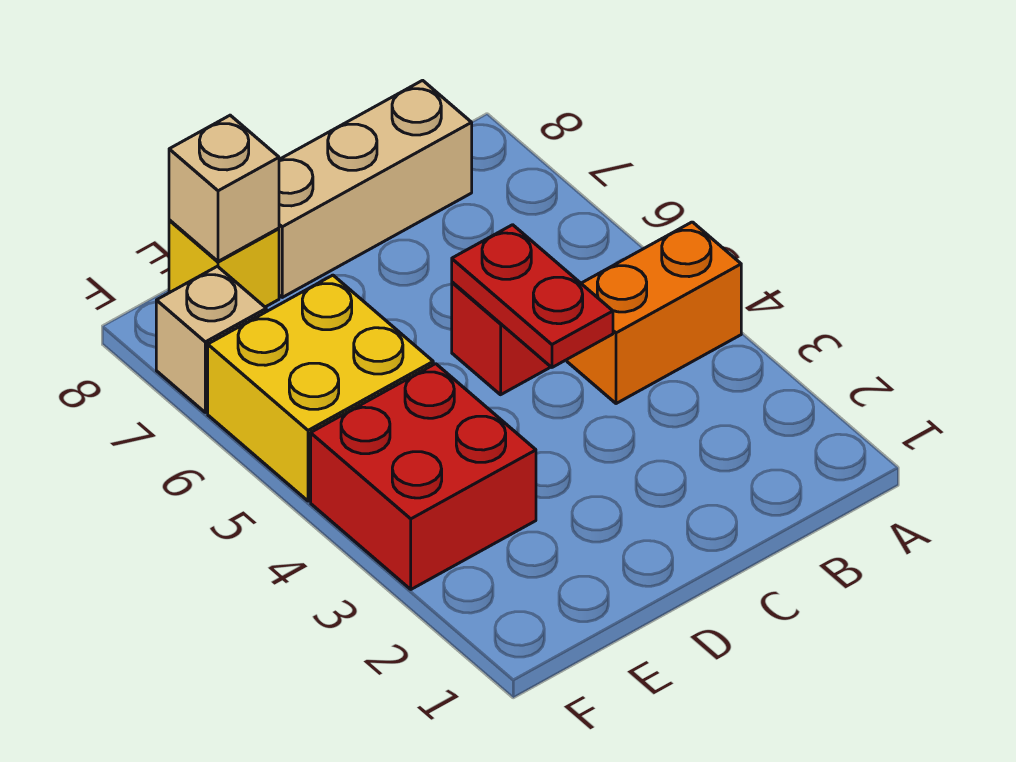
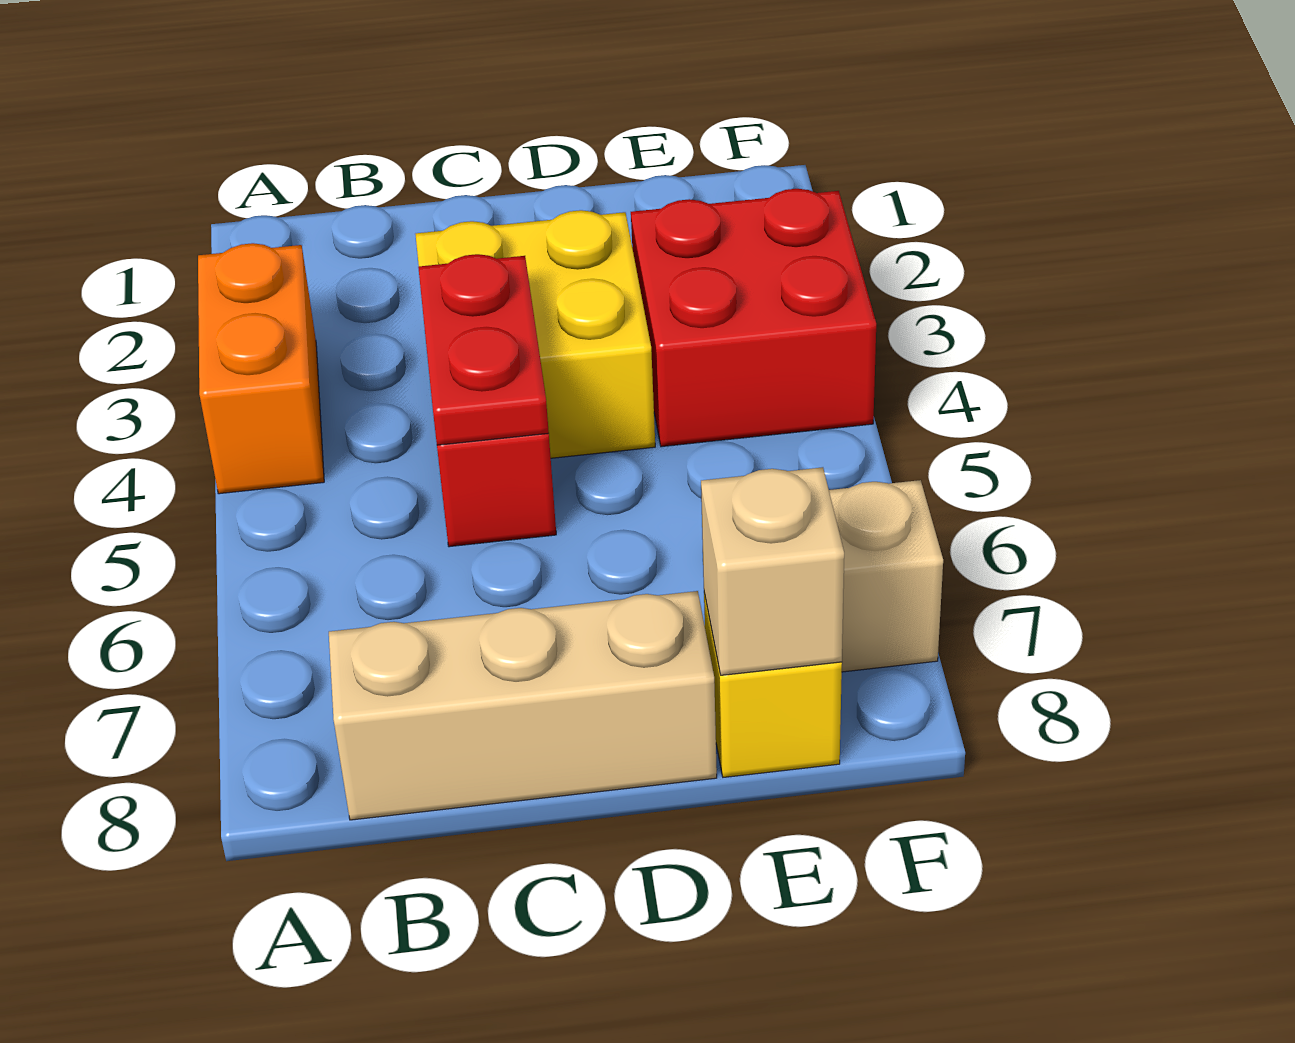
orange 1x2 brick [567,222,741,404] -> orange 1x2 brick turned to [198,243,324,494]
yellow 2x2 brick [208,275,433,501] -> yellow 2x2 brick moved to [415,210,655,458]

